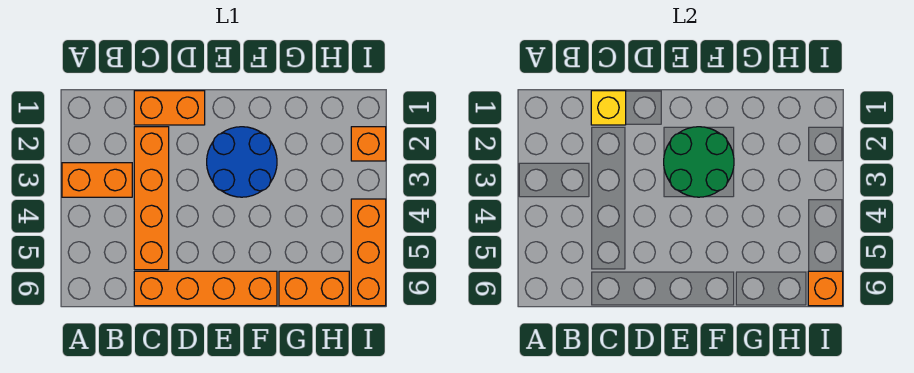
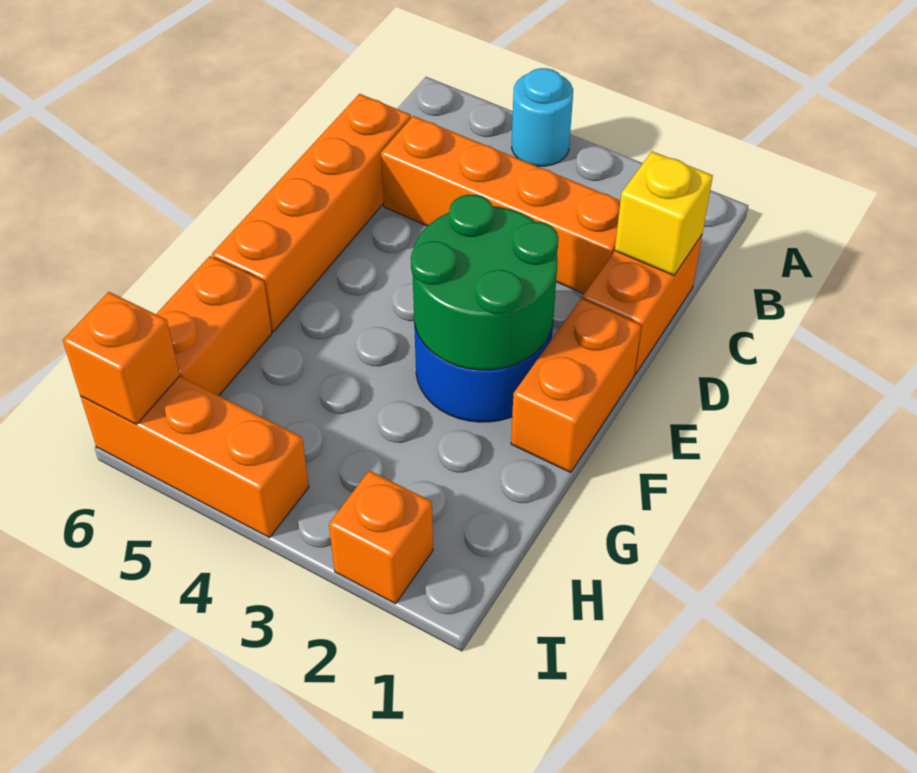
orange 1x2 brick [62,163,132,197] -> orange 1x2 brick moved to [511,299,641,473]
none -> cyan 1x1 round brick [512,68,573,166]

